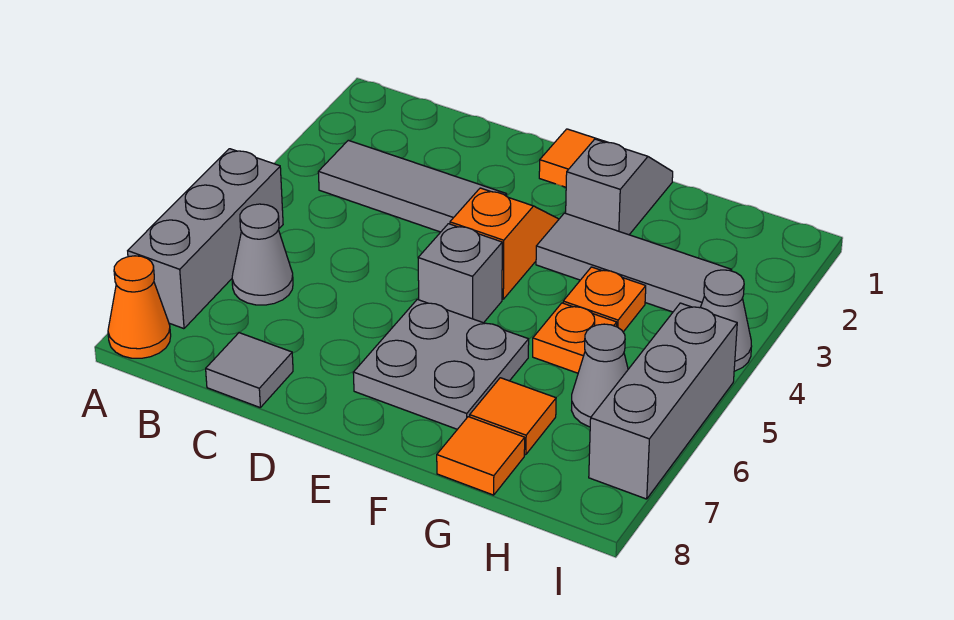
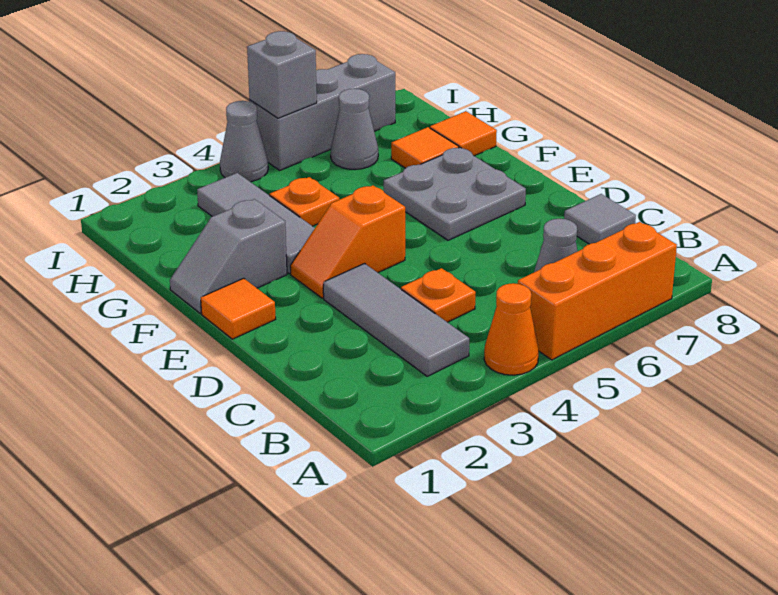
grey 1x3 brick [128,149,283,329] -> orange 1x3 brick [518,222,677,360]
orange 1x1 cone [108,256,171,358] -> orange 1x1 cone moved to [484,283,539,375]
grey 1x1 brick [418,224,502,323] -> grey 1x1 brick moved to [247,31,317,118]
orange 1x1 plate [533,303,617,373] -> orange 1x1 plate moved to [401,268,476,322]

